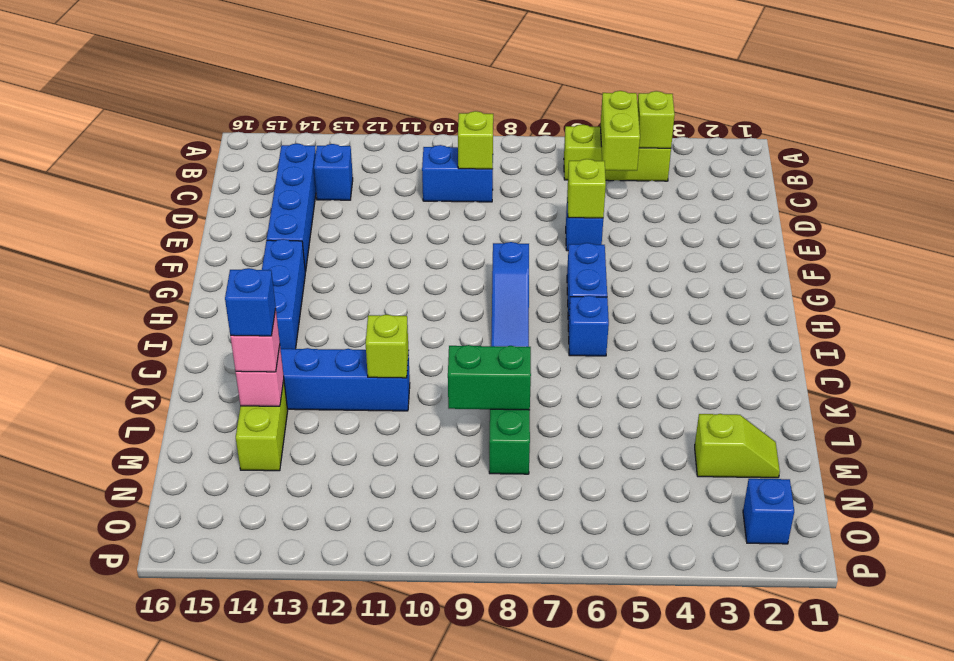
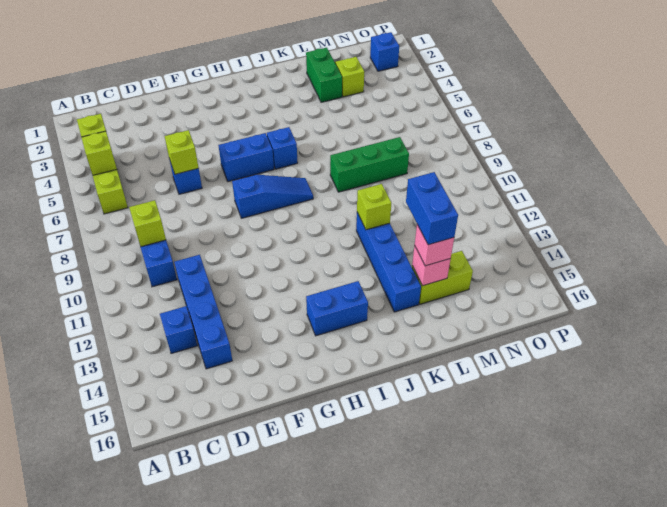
lime 1x2 brick [600,91,640,171] -> lime 1x1 brick [81,131,117,175]
blue 1x4 brick [267,144,316,272] -> blue 1x4 brick turned to [174,255,232,369]
blue 1x3 brick [262,239,305,349] -> blue 1x2 brick [306,281,368,336]
green 1x2 brick [448,345,531,410] -> green 1x2 brick moved to [306,48,342,102]
blue 1x1 brick [225,268,276,336] -> blue 1x2 brick [406,172,458,245]

